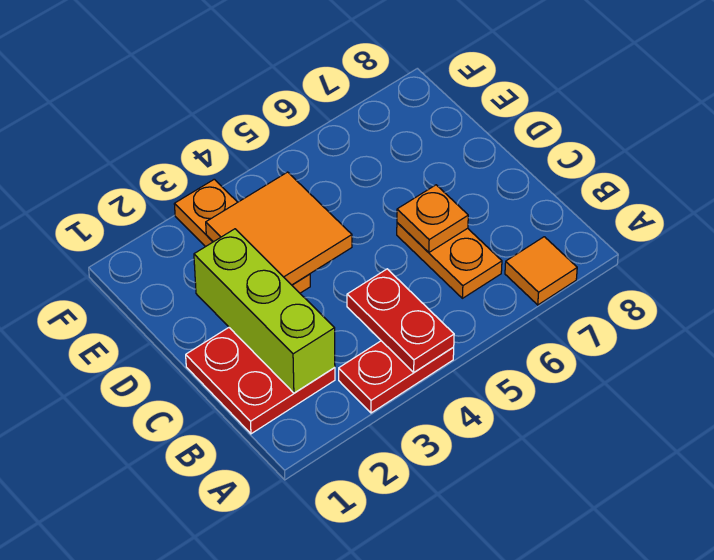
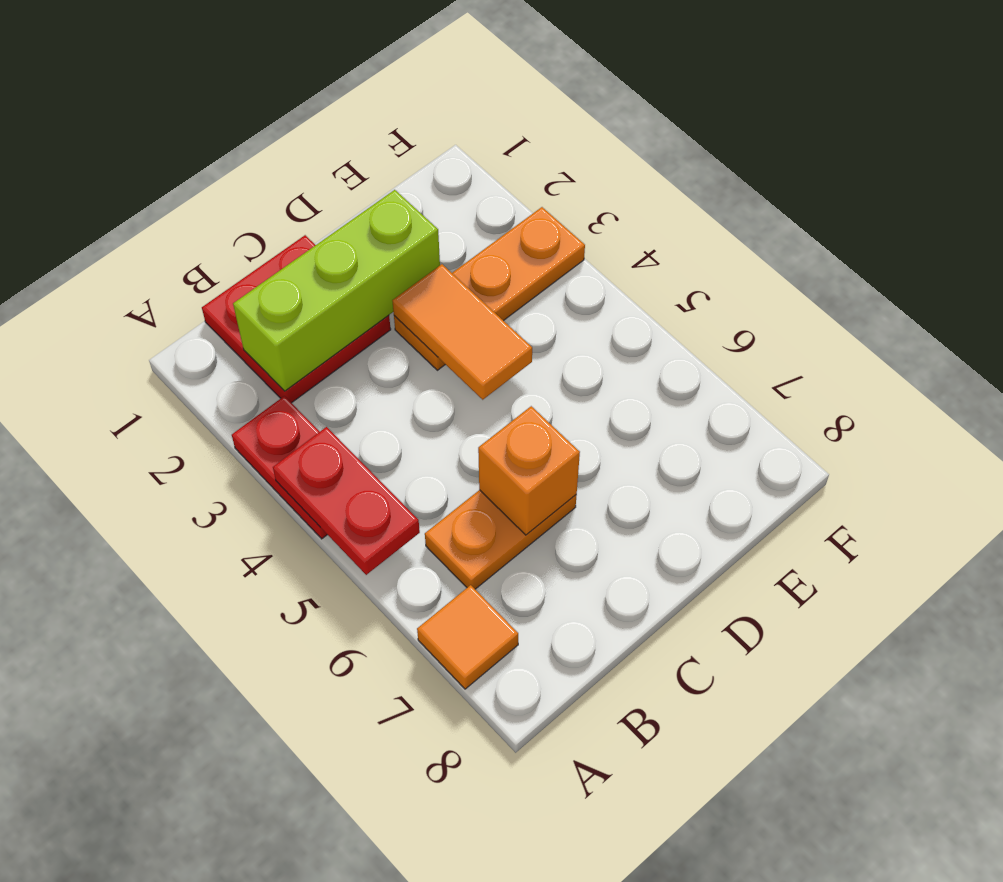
red 1x2 plate [347,269,454,372] -> red 1x2 plate turned to [273,427,420,575]
orange 1x1 plate [397,185,468,252] -> orange 1x1 brick [478,406,580,535]
orange 2x2 tile [206,172,352,285] -> orange 1x2 tile [392,264,532,400]

